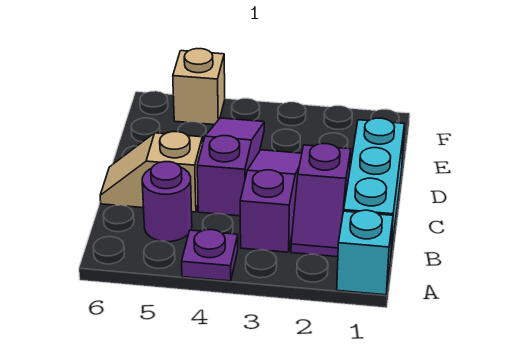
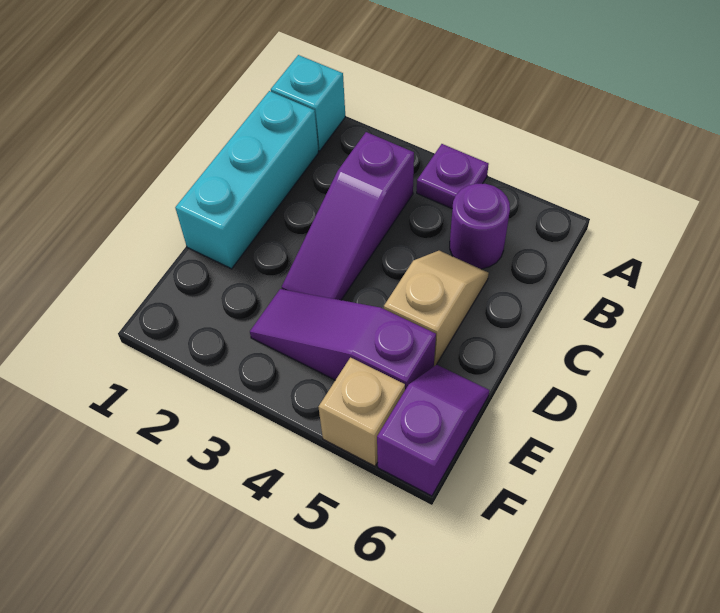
purple 1x2 slope [291,144,351,257] -> purple 1x2 slope moved to [377,365,489,496]
purple 1x3 slope [197,118,264,216] -> purple 1x3 slope turned to [250,289,436,390]
tan 1x2 slope [100,132,203,212] -> tan 1x2 slope turned to [384,251,489,366]

